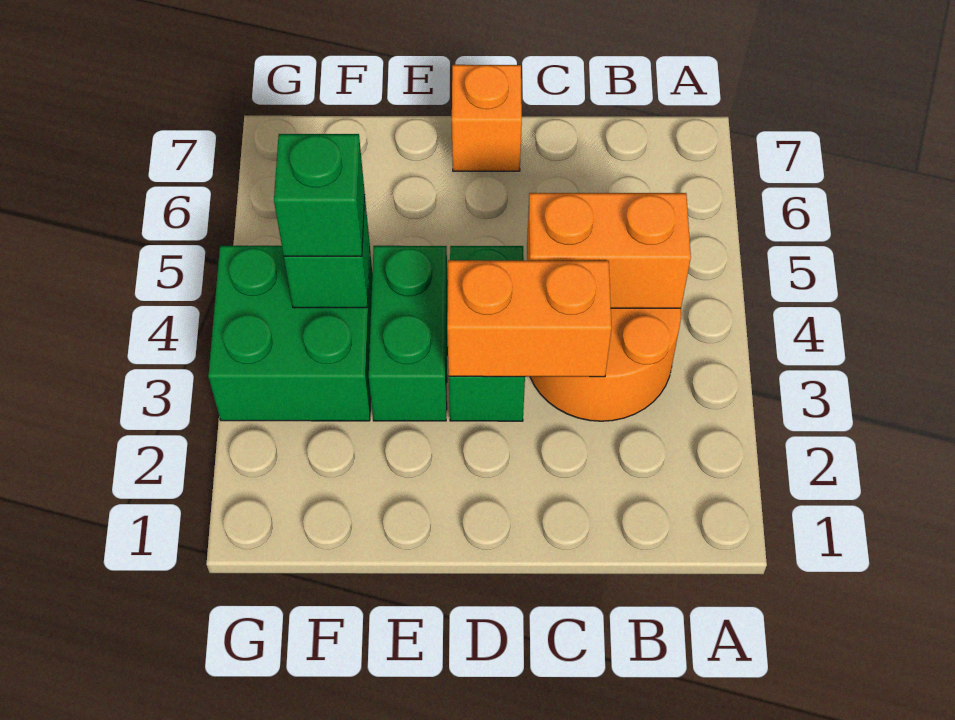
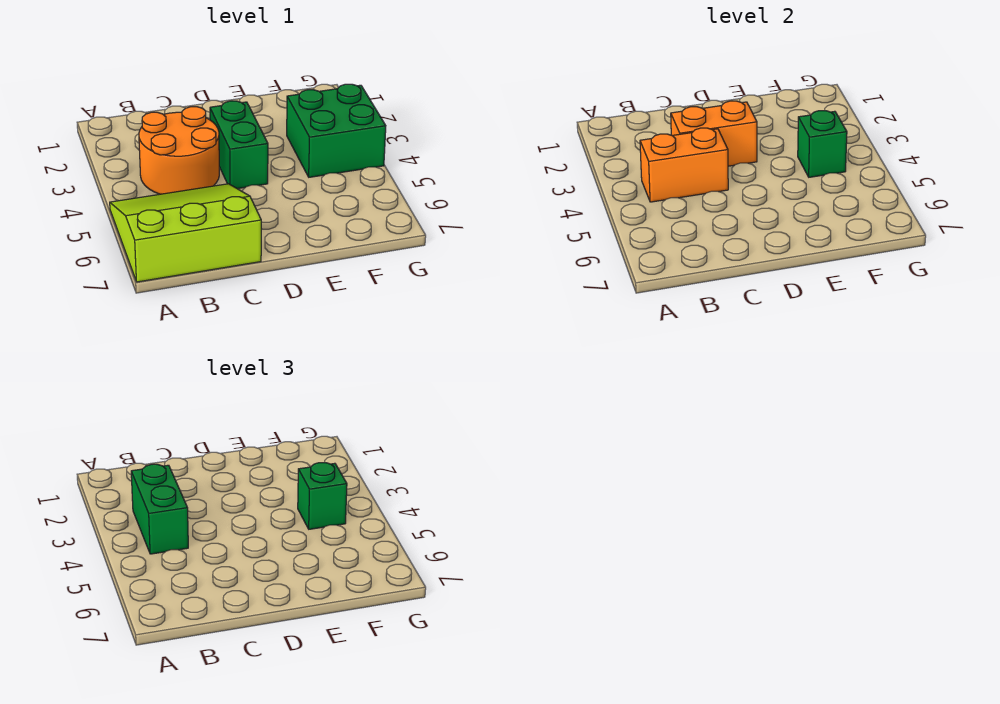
none -> lime 3x3 slope [110,184,261,282]
orange 1x1 brick [452,65,522,171] -> none
green 1x2 brick [369,246,448,421] -> green 1x2 brick moved to [131,464,188,554]

